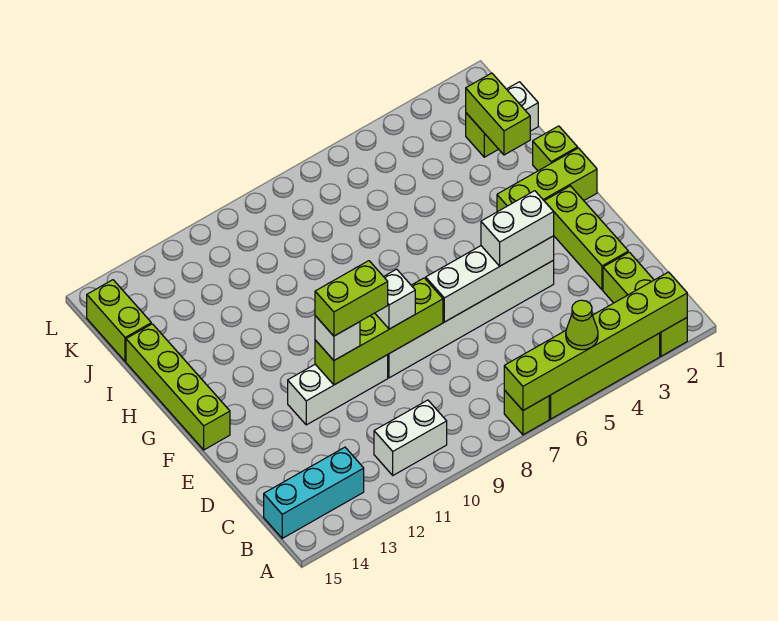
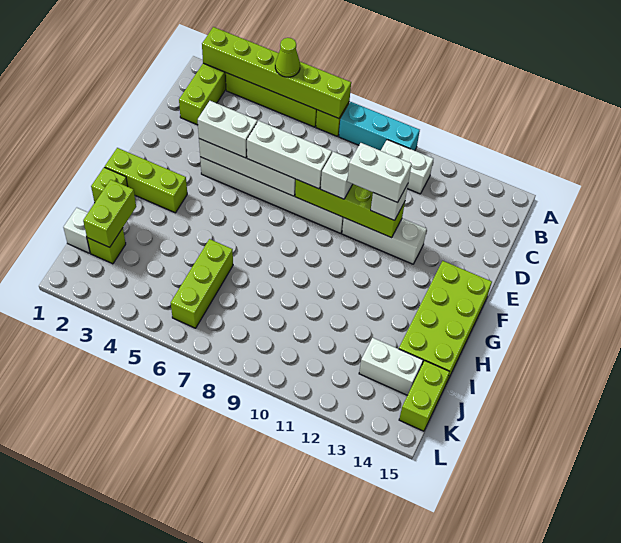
cyan 1x3 brick [264,447,364,538] -> cyan 1x3 brick moved to [339,102,420,151]
lime 1x3 brick [545,186,628,290] -> lime 1x3 brick moved to [171,239,233,328]
none -> white 1x3 brick [247,121,332,189]
lime 1x2 brick [315,261,388,336] -> white 1x2 brick [347,143,412,203]
lime 1x4 brick [126,324,230,450] -> lime 2x4 brick [399,261,492,382]
none -> white 1x2 brick [359,338,423,395]

